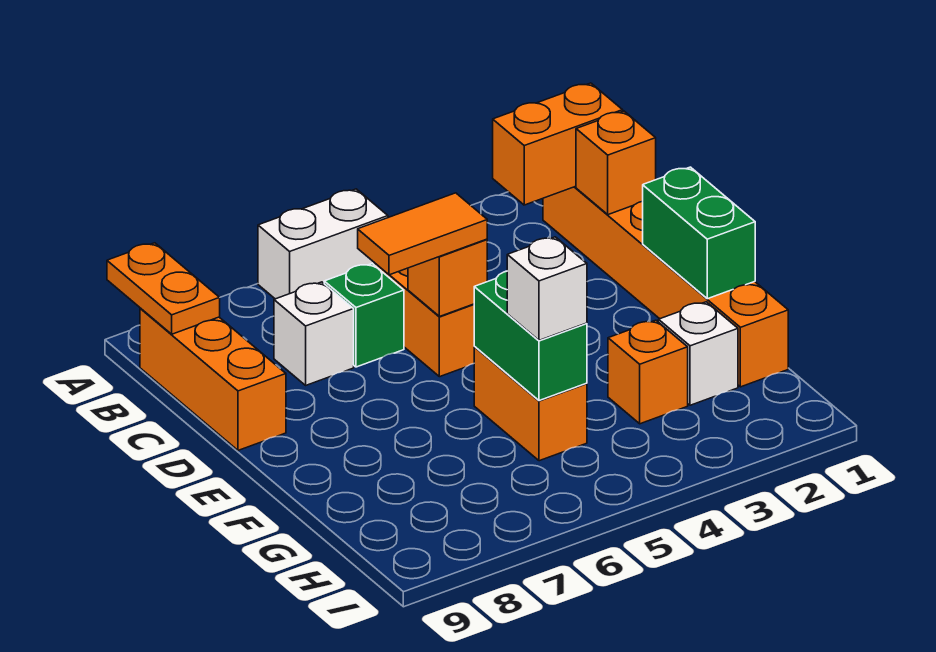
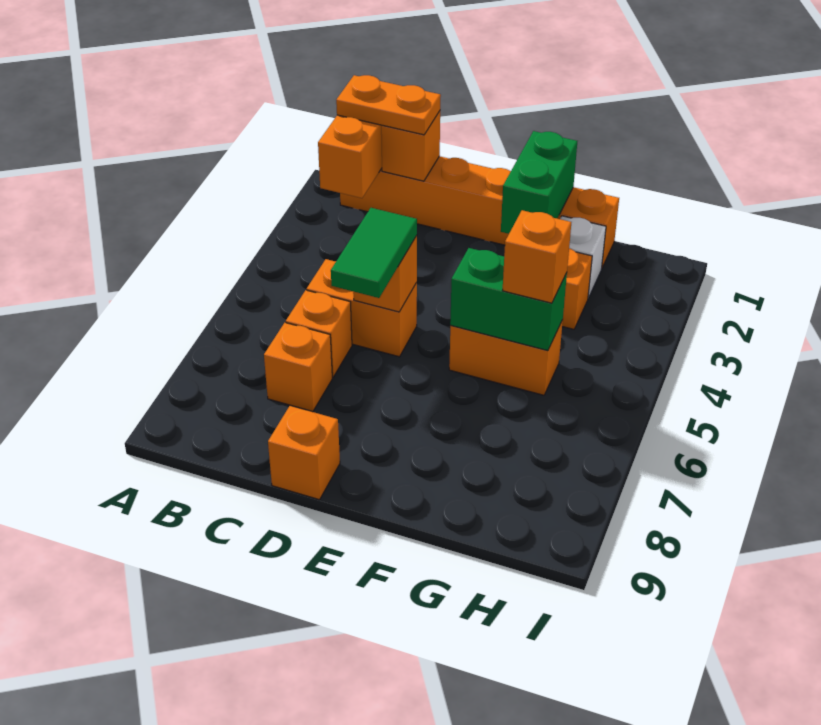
white 1x2 brick [258,189,388,299] -> none
orange 1x2 plate [107,243,220,334] -> orange 1x2 plate moved to [336,75,441,135]
orange 1x3 brick [140,308,286,450] -> orange 1x1 brick [268,406,340,500]
green 1x1 brick [324,264,404,367] -> orange 1x1 brick [286,290,352,377]
white 1x1 brick [274,282,354,385] -> orange 1x1 brick [264,323,332,412]
orange 1x2 tile [358,193,487,275] -> green 1x2 tile [331,208,417,298]
green 1x2 brick [643,167,755,299] -> green 1x2 brick turned to [501,131,577,234]
white 1x1 brick [507,237,587,340] -> orange 1x1 brick [503,210,571,303]

